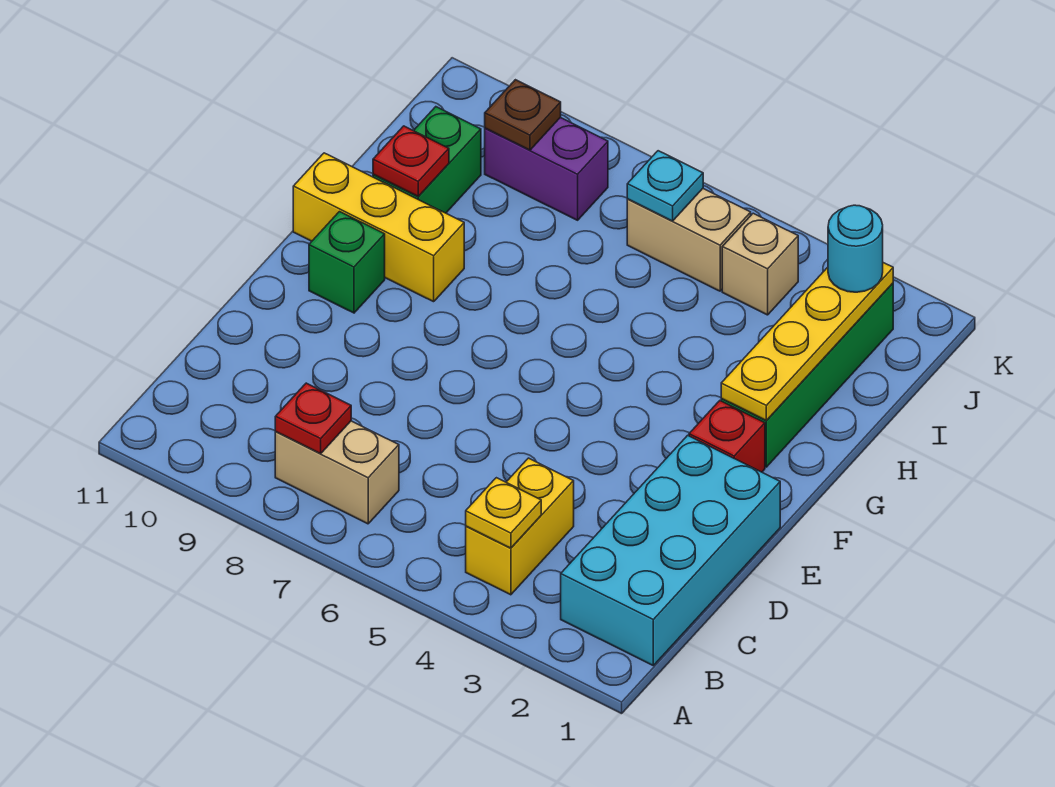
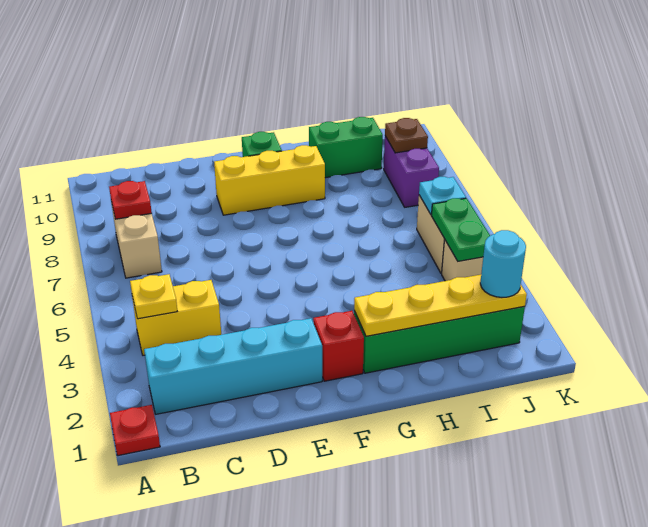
cyan 2x4 brick [561,435,780,665] -> cyan 1x4 brick [144,318,322,414]
yellow 1x3 brick [293,153,464,302] -> yellow 1x3 brick turned to [214,145,325,215]
red 1x1 plate [373,126,449,196] -> red 1x1 plate moved to [110,405,160,456]
none -> green 1x2 plate [431,198,490,261]

